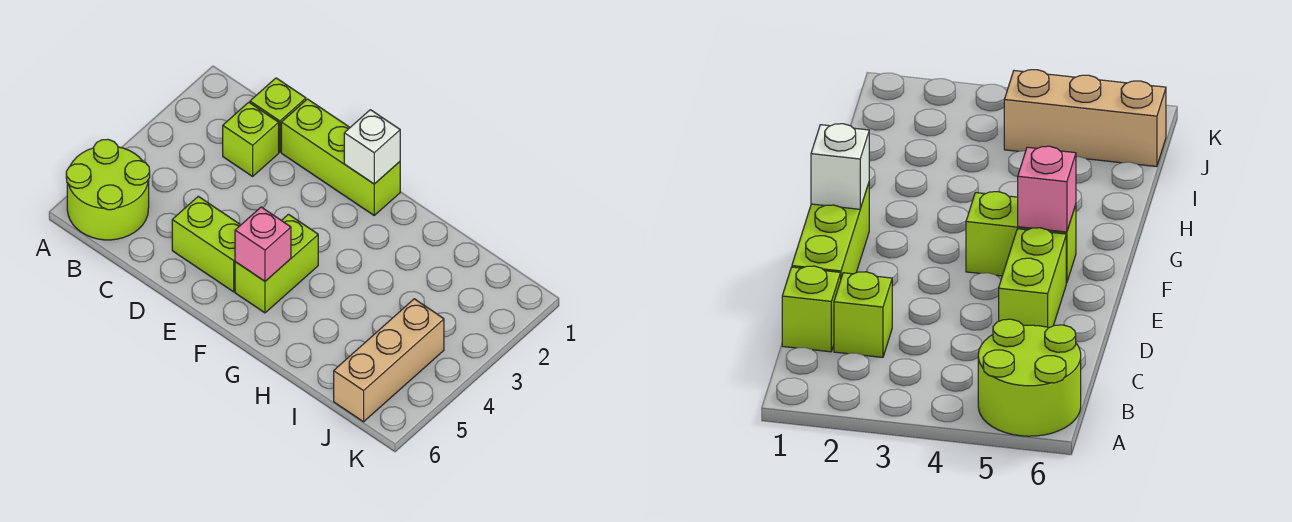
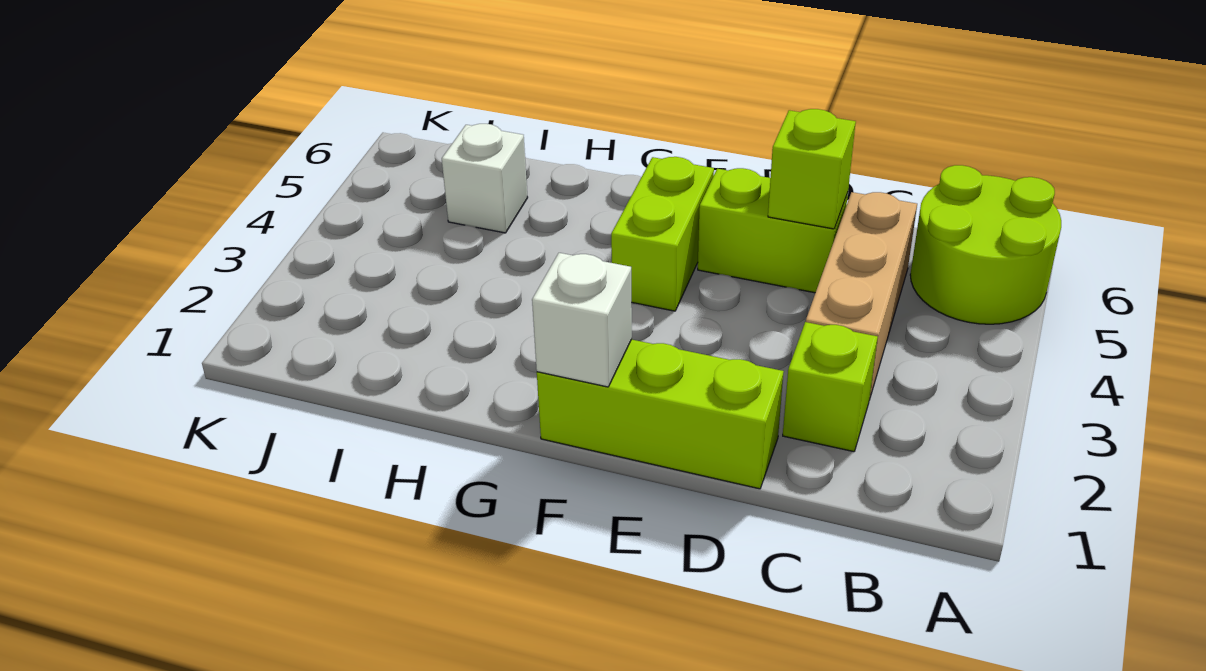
lime 1x1 brick [250,78,306,152] -> lime 1x1 brick moved to [768,109,856,229]
pink 1x1 brick [235,207,291,281] -> none
none -> white 1x1 brick [442,124,528,233]
tan 1x3 brick [334,299,444,422] -> tan 1x3 brick moved to [806,192,917,400]

